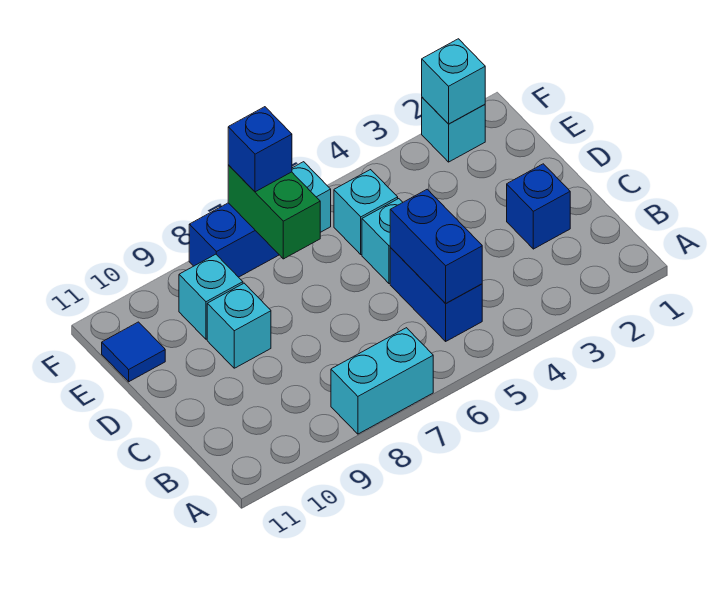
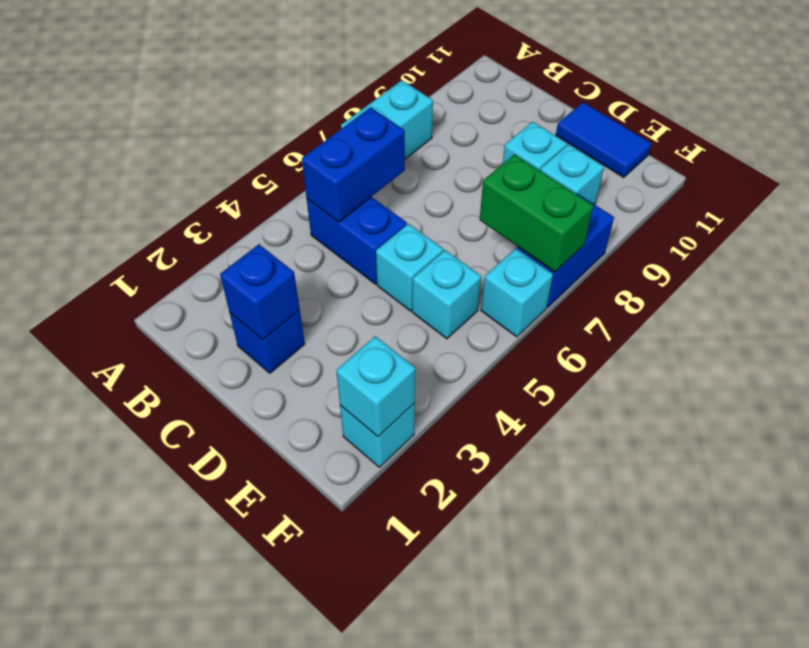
blue 1x2 brick [390,189,482,303] -> blue 1x2 brick turned to [302,107,405,222]
blue 1x1 tile [102,322,165,382] -> blue 1x2 tile [556,102,652,178]
blue 1x1 brick [228,107,292,192] -> blue 1x1 brick moved to [220,244,300,340]

